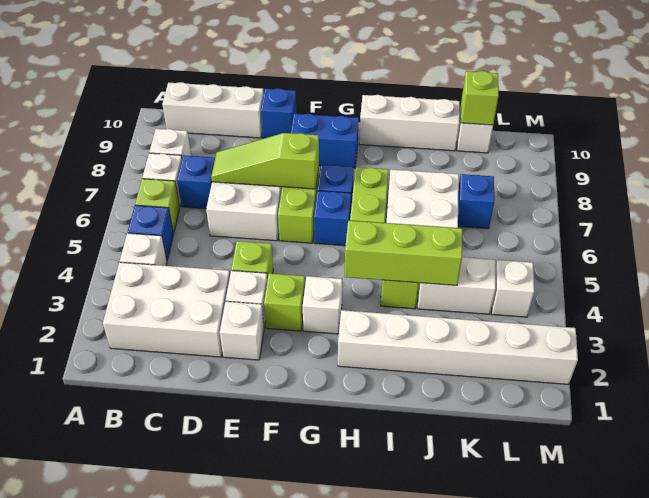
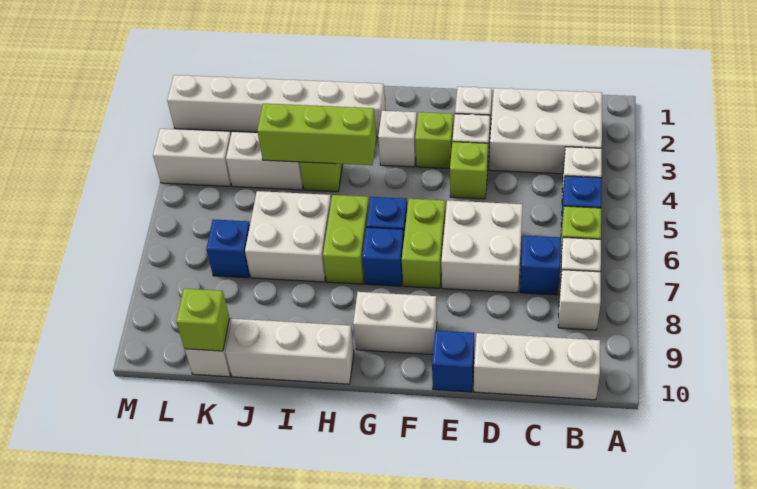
lime 1x3 slope [211,133,319,189] -> none
blue 1x2 brick [291,114,359,168] -> white 1x2 brick [353,292,437,355]
white 1x1 brick [492,260,534,317] -> white 1x2 brick [153,129,231,186]

